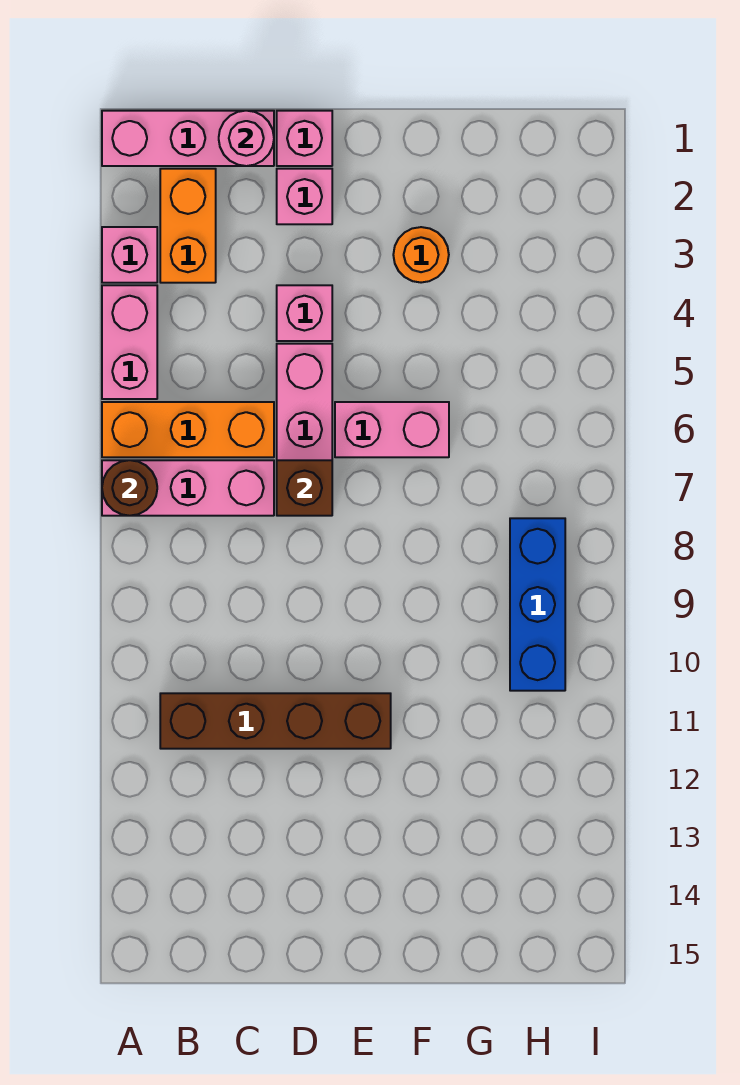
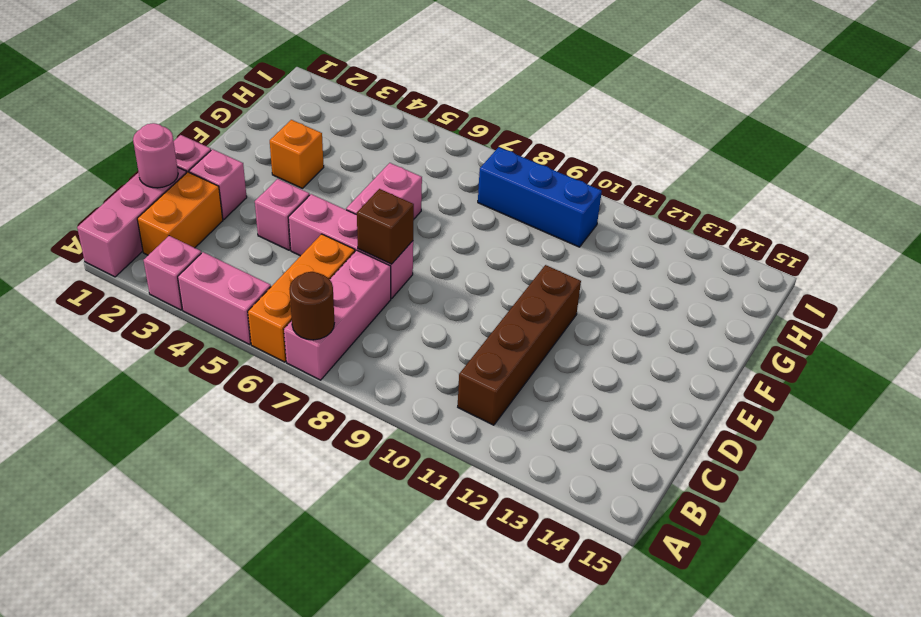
orange 1x2 brick [160,169,216,283] -> orange 1x2 brick turned to [137,172,223,255]
orange 1x1 round brick [393,227,449,283] -> orange 1x1 brick [270,120,324,188]

